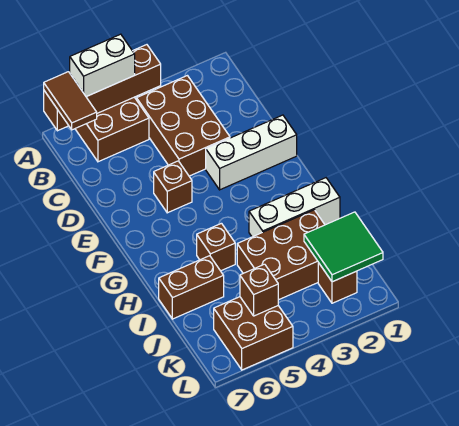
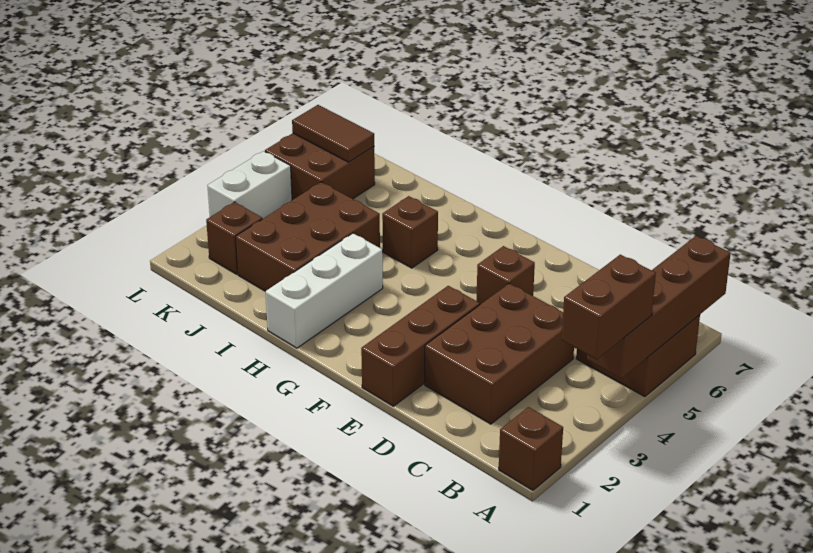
white 1x2 brick [70,34,135,97] -> white 1x2 brick moved to [207,151,292,219]
brown 1x2 tile [44,72,97,130] -> brown 1x2 tile moved to [292,105,374,162]
brown 2x3 brick [137,76,230,176] -> brown 2x3 brick turned to [425,283,574,424]
white 1x3 brick [206,115,297,190] -> brown 1x3 brick [361,286,480,406]
brown 1x2 brick [159,256,224,319] -> brown 1x2 brick moved to [561,255,656,359]
green 2x2 tile [304,212,383,282] -> none
brown 1x1 brick [240,264,278,316] -> brown 1x1 brick moved to [499,407,563,490]

